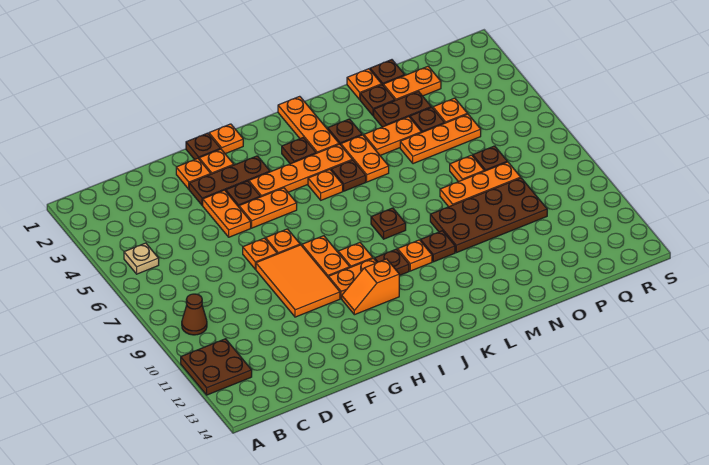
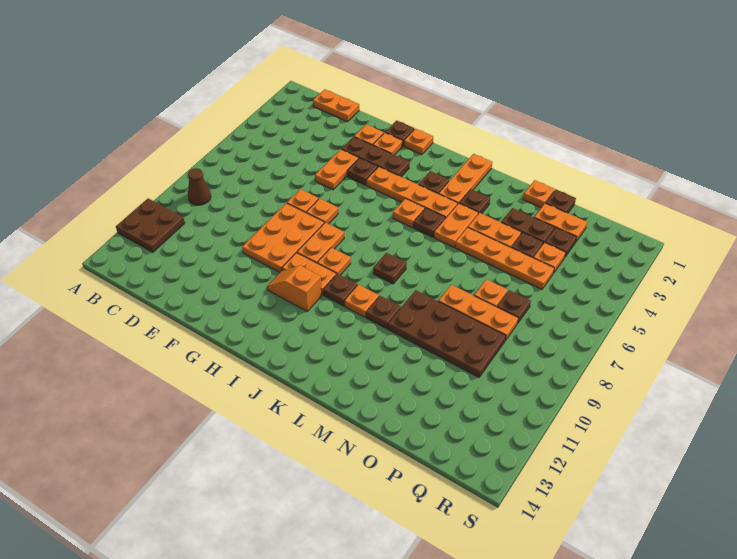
tan 1x1 plate [124,243,159,274] -> none
orange 2x3 tile [256,245,340,317] -> orange 2x3 plate [242,203,324,272]
orange 1x2 plate [239,188,297,228] -> orange 1x2 plate moved to [313,89,359,122]
brown 1x1 plate [360,85,395,116] -> brown 1x1 plate moved to [545,228,577,257]
orange 1x3 plate [400,114,481,164] -> orange 1x4 plate [455,227,554,289]

